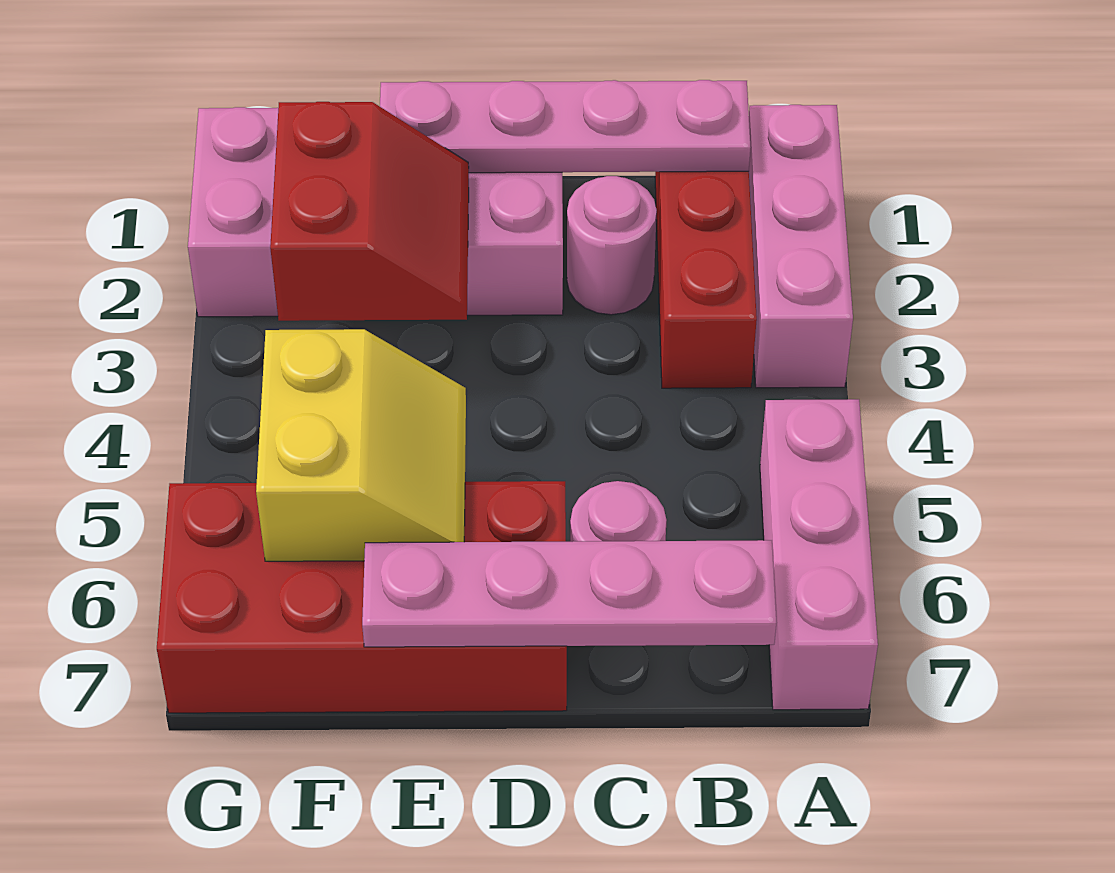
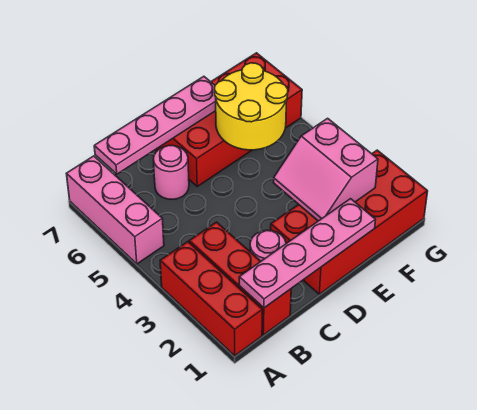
pink 1x3 brick [749,105,853,388] -> red 1x3 brick [160,242,263,356]
pink 2x4 brick [188,107,563,317] -> red 2x4 brick [271,150,428,294]
red 2x2 slope [270,102,469,321] -> pink 2x2 slope [274,118,378,221]
yellow 2x2 slope [256,329,466,561] -> yellow 2x2 round brick [215,63,288,150]

